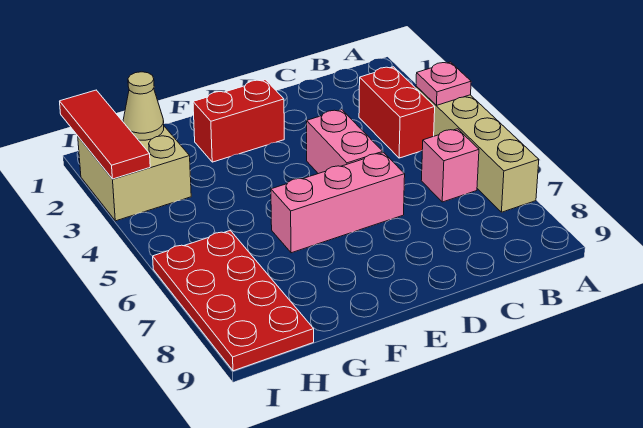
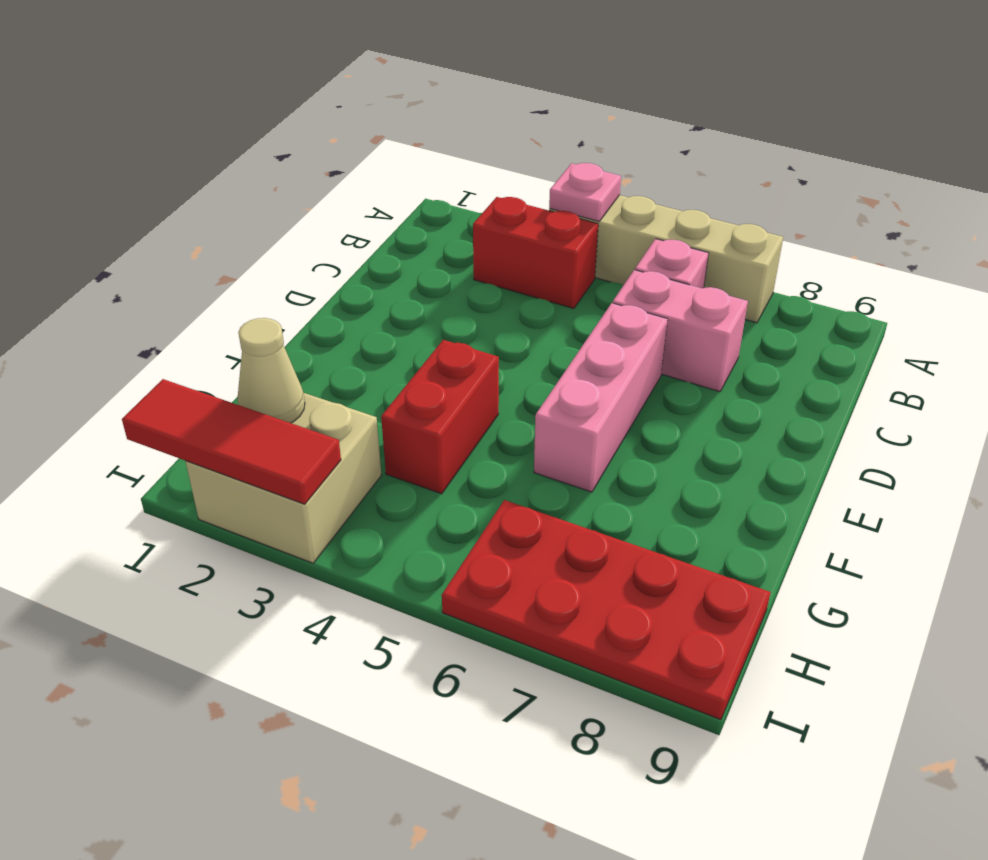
pink 1x2 brick [307,110,383,174] -> pink 1x2 brick moved to [613,270,748,392]
red 1x2 brick [193,80,284,162] -> red 1x2 brick moved to [381,340,499,494]

